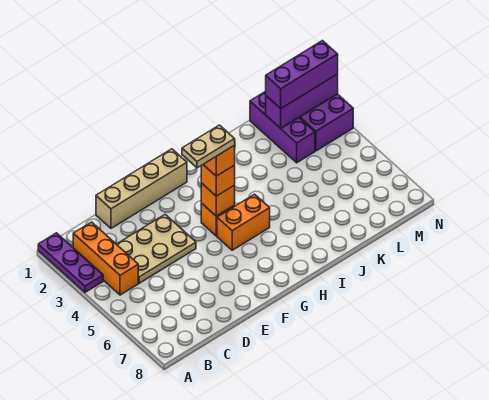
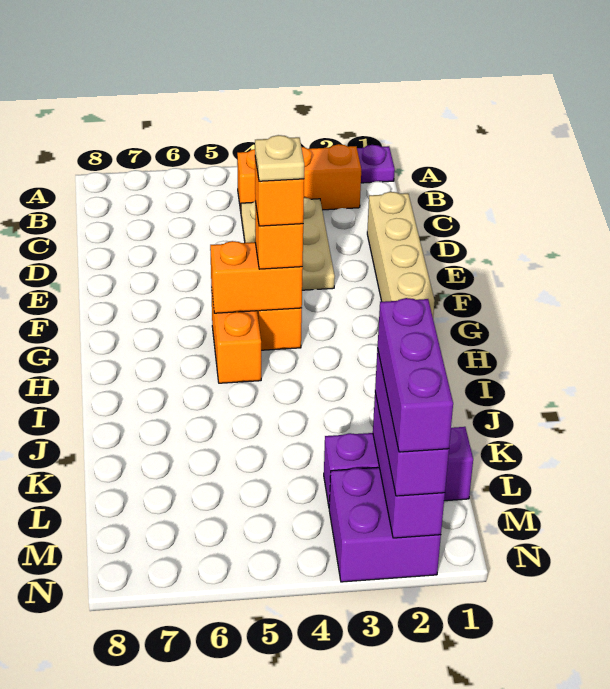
tan 1x2 plate [182,125,235,168] -> tan 1x1 plate [255,135,304,181]
orange 1x1 brick [201,183,235,216] -> orange 1x2 brick [210,241,303,313]
none -> purple 1x3 brick [378,298,453,452]

